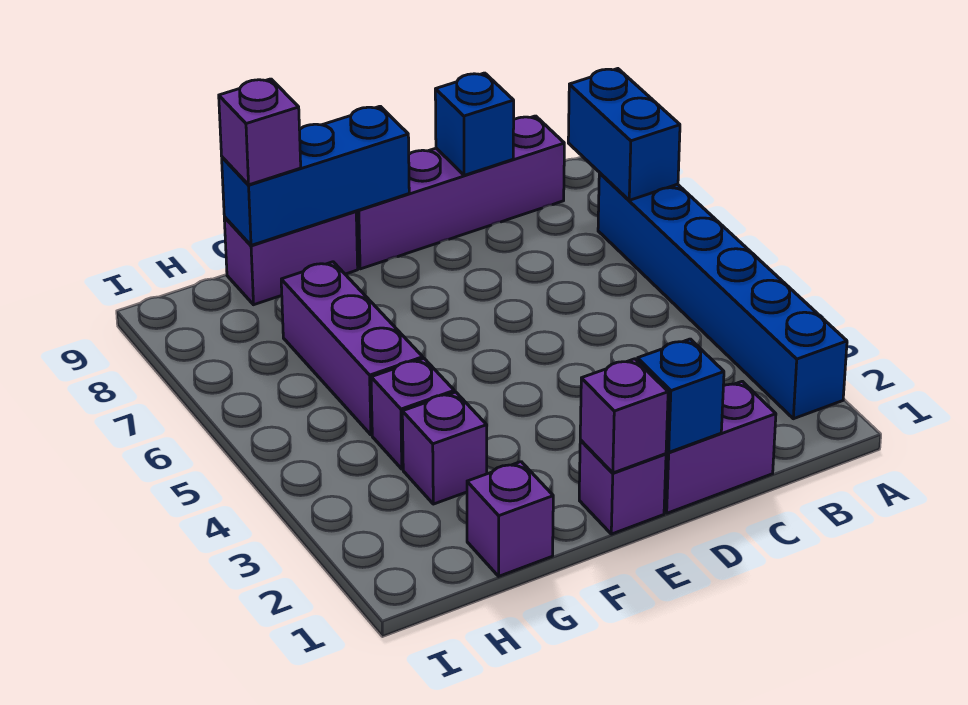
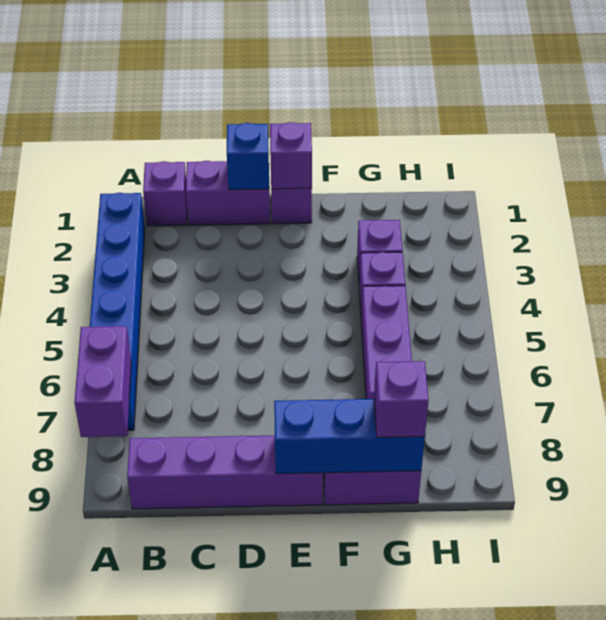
blue 1x2 brick [568,69,680,200] -> purple 1x2 brick [74,326,131,437]
blue 1x1 brick [435,73,514,175] -> none
purple 1x1 brick [467,462,553,576] -> purple 1x1 brick moved to [143,161,187,226]

